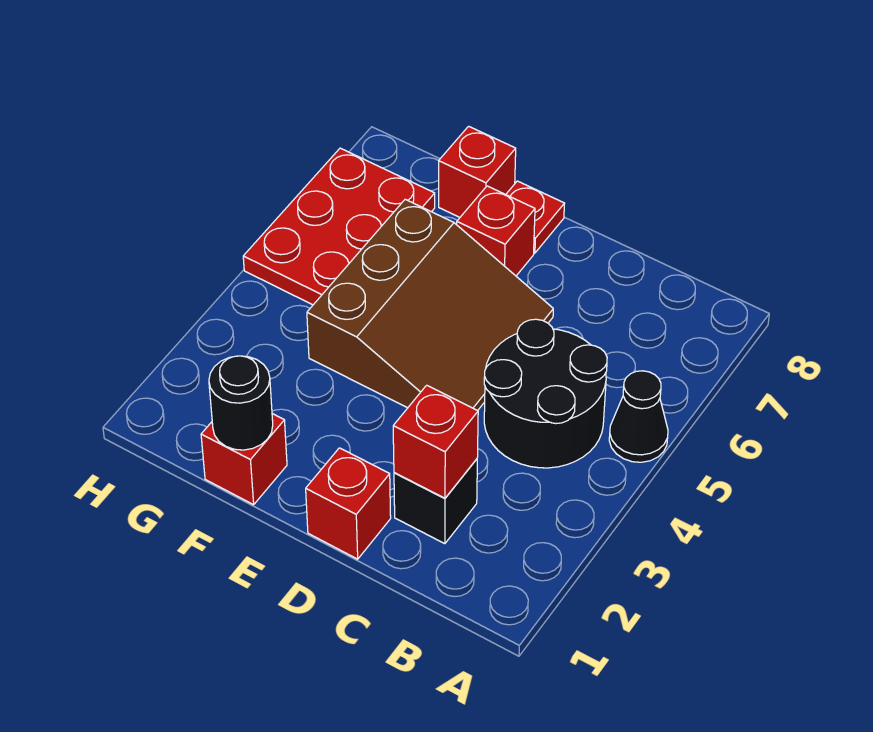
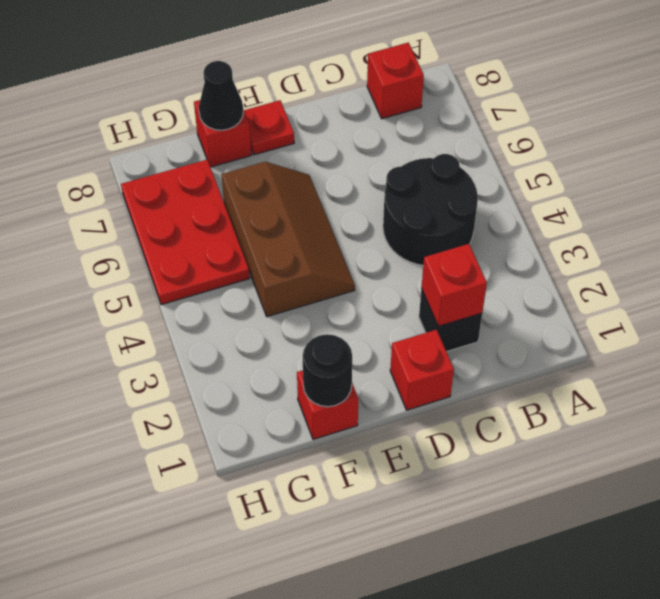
black 1x1 cone [609,371,668,462] -> black 1x1 cone moved to [199,61,243,130]
brown 3x3 slope [307,199,553,411] -> brown 2x3 slope [221,162,355,317]
red 1x1 brick [457,186,535,276] -> red 1x1 brick moved to [367,43,424,119]

